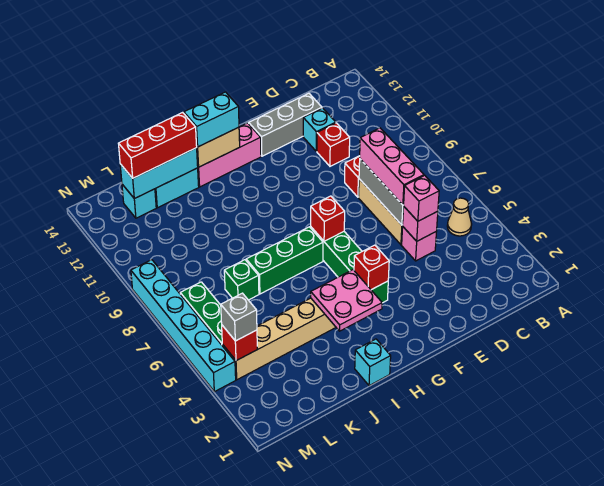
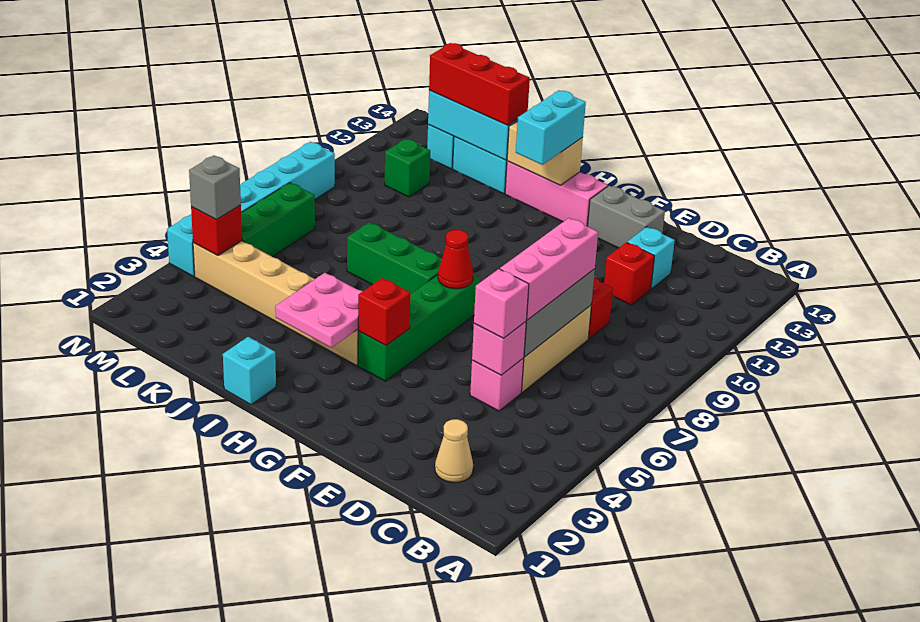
tan 1x1 cone [447,198,472,236] -> tan 1x1 cone moved to [435,419,473,482]
grey 1x3 brick [249,93,322,156] -> grey 1x2 brick [588,186,665,248]
red 1x1 brick [311,196,345,241] -> red 1x1 cone [438,230,473,289]
cyan 1x2 brick [184,92,239,147] -> cyan 1x2 brick turned to [516,90,586,165]
green 1x1 brick [224,260,259,300] -> green 1x1 brick moved to [385,139,430,197]

